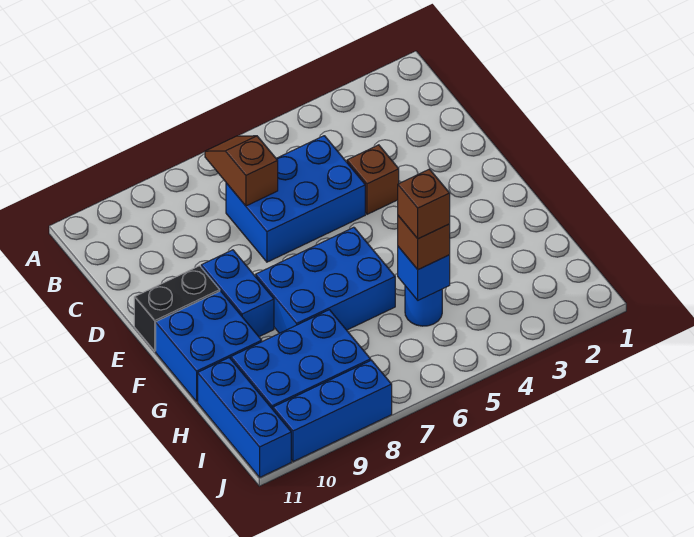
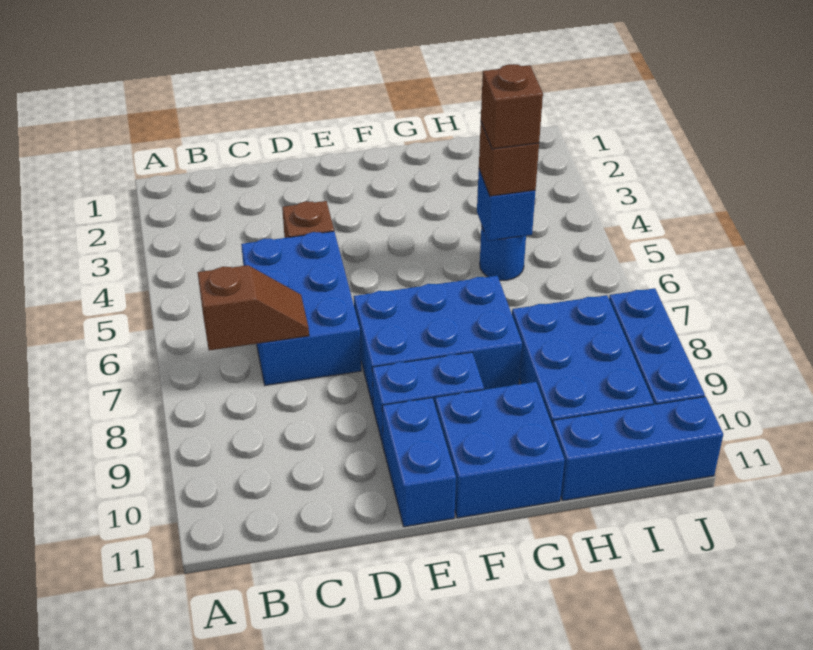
brown 1x2 slope [205,136,278,206] -> brown 1x2 slope turned to [198,265,309,350]
black 1x2 brick [134,266,220,351] -> blue 1x2 brick [382,398,456,527]
blue 2x3 brick [256,227,395,333] -> blue 2x3 brick turned to [354,276,522,406]

